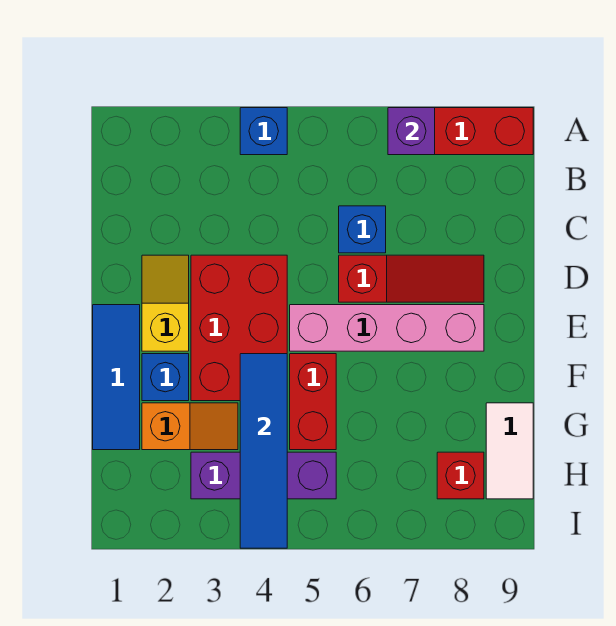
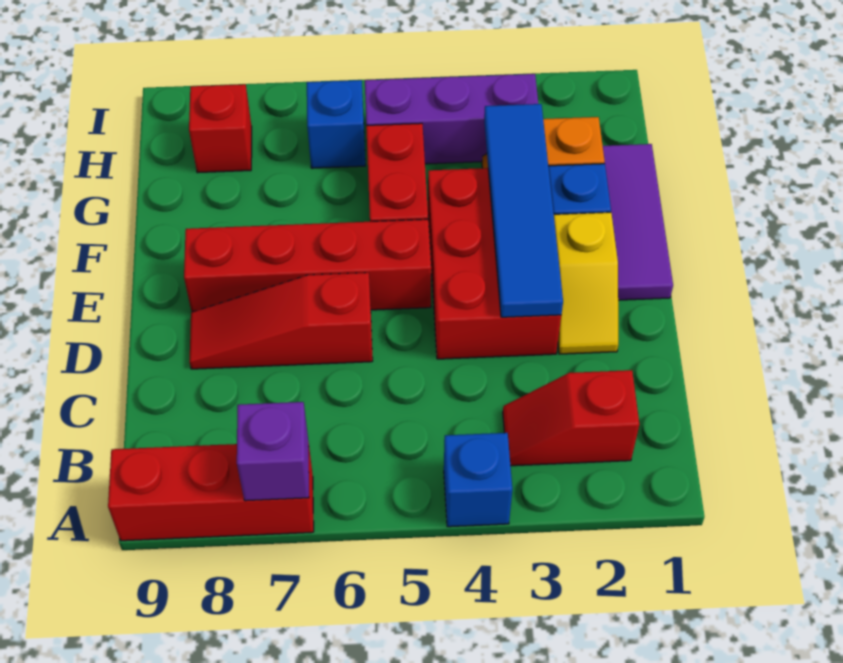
none -> red 1x2 slope [503,370,639,466]
blue 1x1 brick [339,206,386,253] -> blue 1x1 brick moved to [307,80,365,168]
blue 1x3 tile [93,305,140,450] -> purple 1x3 tile [603,144,673,300]
pink 1x4 brick [290,305,484,351] -> red 1x4 brick [184,219,431,312]
blue 1x4 tile [240,354,287,548] -> blue 1x4 tile moved to [484,104,563,317]
white 1x2 tile [486,403,533,499] -> none

